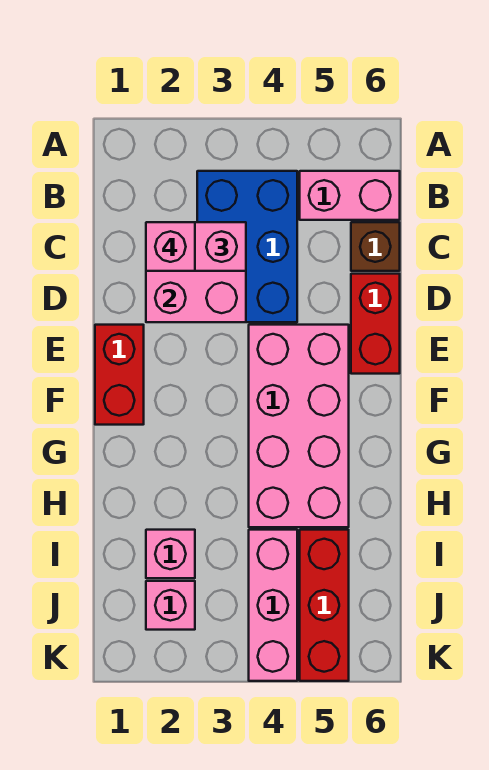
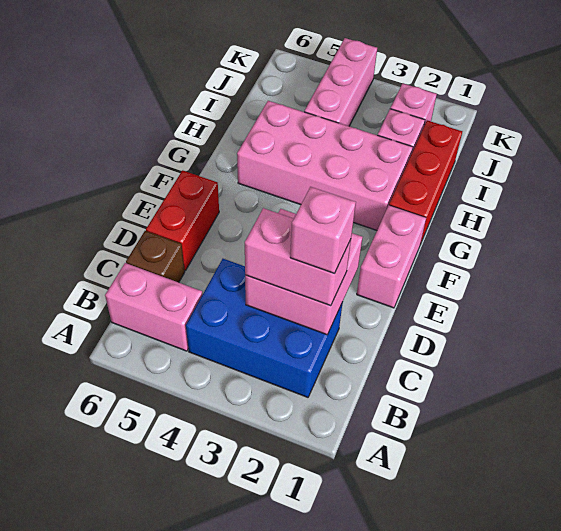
blue 2x3 brick [197,171,297,322] -> blue 2x3 brick turned to [186,259,343,397]
red 1x2 brick [95,325,144,425] -> pink 1x2 brick [357,205,426,308]
pink 2x4 brick [249,325,349,527] -> pink 2x4 brick turned to [237,101,413,230]
red 1x3 brick [300,530,349,681] -> red 1x3 brick moved to [389,120,462,244]

